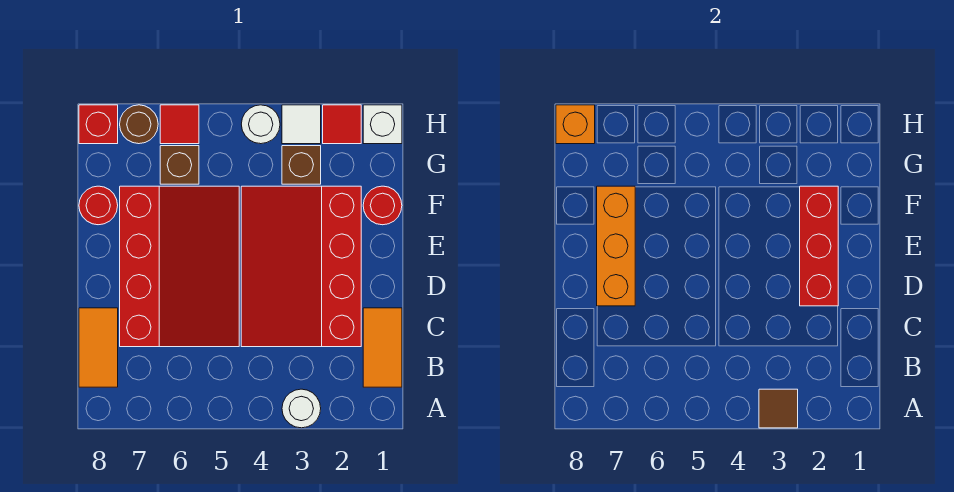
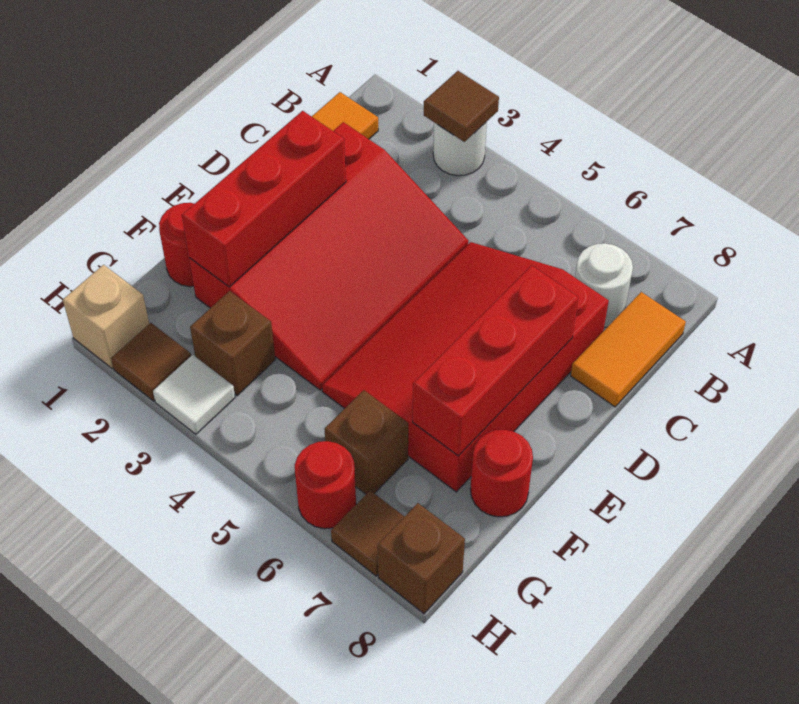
orange 1x3 brick [597,186,635,306] -> red 1x3 brick [413,265,578,456]
white 1x1 brick [363,105,402,144] -> tan 1x1 brick [63,265,149,368]
red 1x1 tile [323,105,361,144] -> brown 1x1 tile [111,323,191,401]
white 1x1 round brick [241,105,280,144] -> white 1x1 round brick moved to [575,243,633,327]
red 1x1 tile [160,105,199,144] -> red 1x1 round brick [295,441,356,529]
brown 1x1 round brick [120,105,158,144] -> brown 1x1 tile [331,491,405,576]
red 1x1 brick [79,105,118,144] -> brown 1x1 brick [378,503,465,614]
orange 1x1 brick [556,105,595,144] -> none

